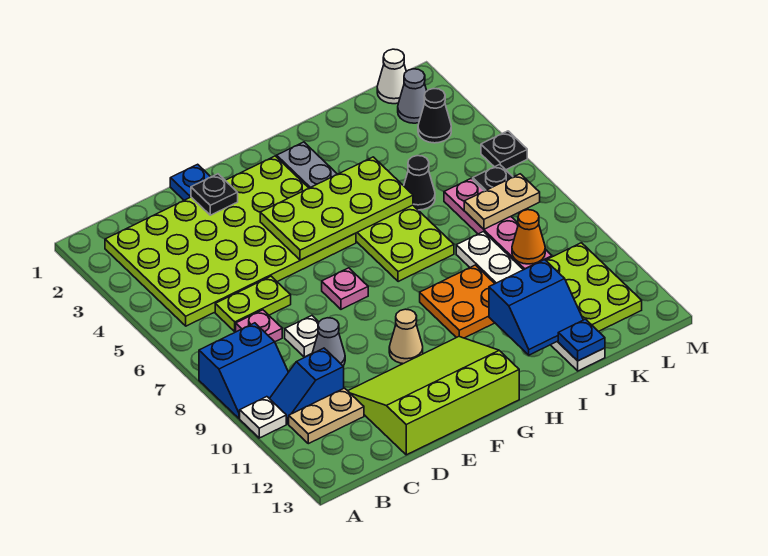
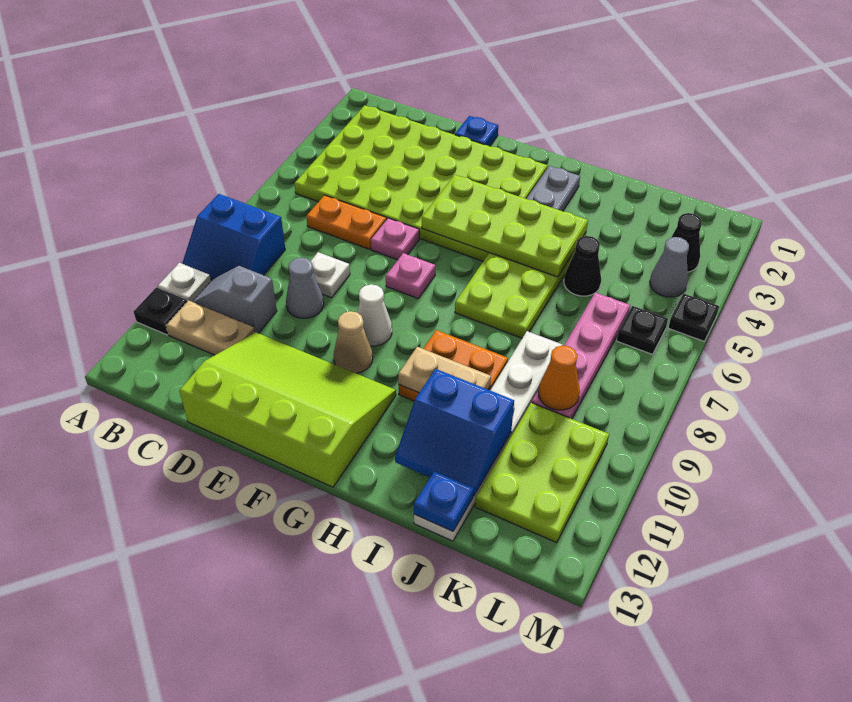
blue 1x2 slope [269,348,344,424] -> grey 1x2 slope [193,266,277,333]
lime 1x2 plate [215,276,291,332] -> orange 1x2 plate [306,195,387,249]
pink 1x1 plate [236,310,282,342] -> pink 1x1 plate moved to [371,218,419,260]
black 1x1 plate [191,174,238,215] -> black 1x1 plate moved to [134,287,187,335]
tan 1x2 plate [464,174,540,229] -> tan 1x2 plate moved to [398,347,491,393]
white 1x1 cone [377,49,406,104] -> white 1x1 cone moved to [357,284,392,346]
grey 1x1 cone [398,69,427,123] -> grey 1x1 cone moved to [650,237,689,297]

